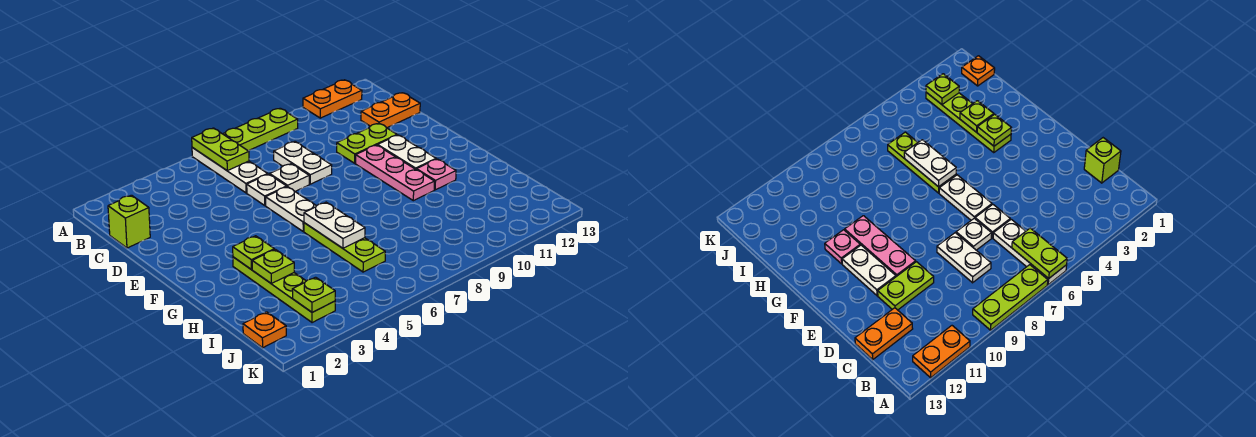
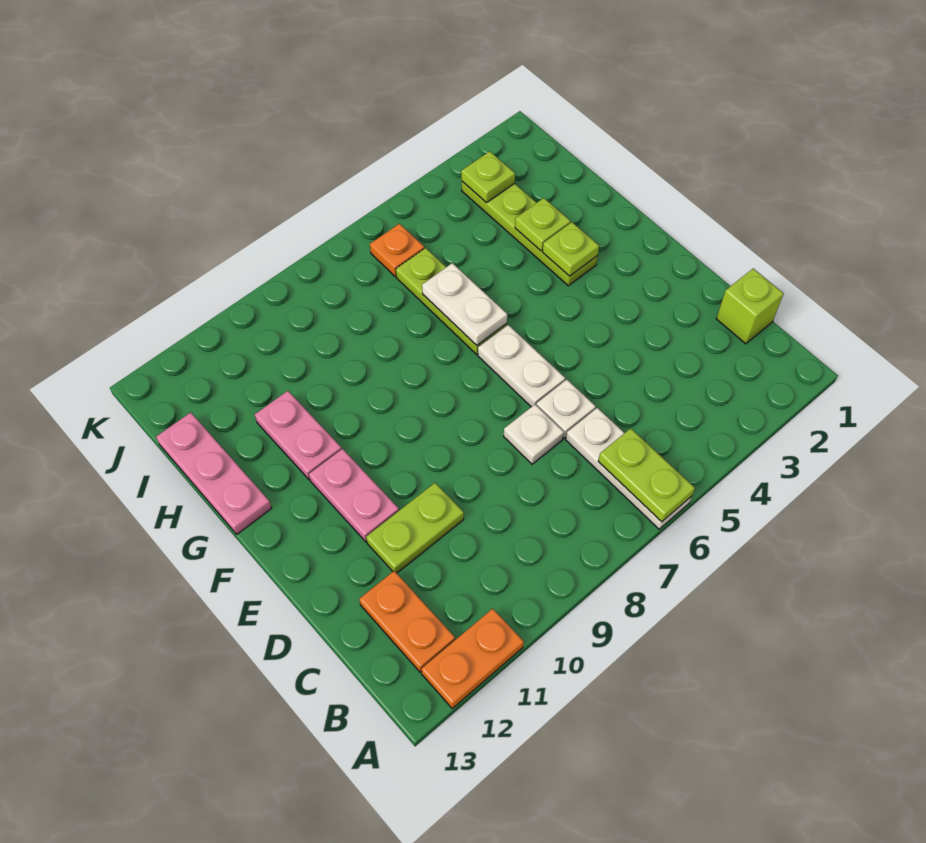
lime 1x3 plate [223,108,298,151] -> none
white 1x2 plate [274,142,332,184] -> none
orange 1x2 plate [361,93,420,128] -> orange 1x2 plate turned to [359,571,455,672]
pink 1x3 plate [356,145,434,201] -> pink 1x3 plate moved to [156,412,272,534]
white 1x2 plate [378,135,436,170] -> pink 1x2 plate [309,449,399,542]
pink 1x1 plate [417,159,456,190] -> pink 1x2 plate [255,391,341,480]
orange 1x1 plate [243,312,286,348] -> orange 1x1 plate moved to [370,224,424,277]

